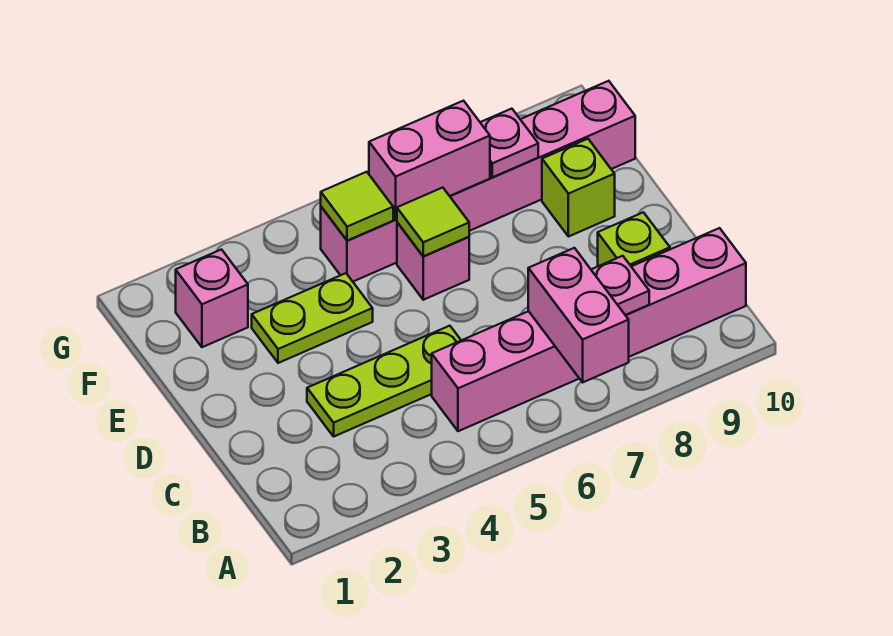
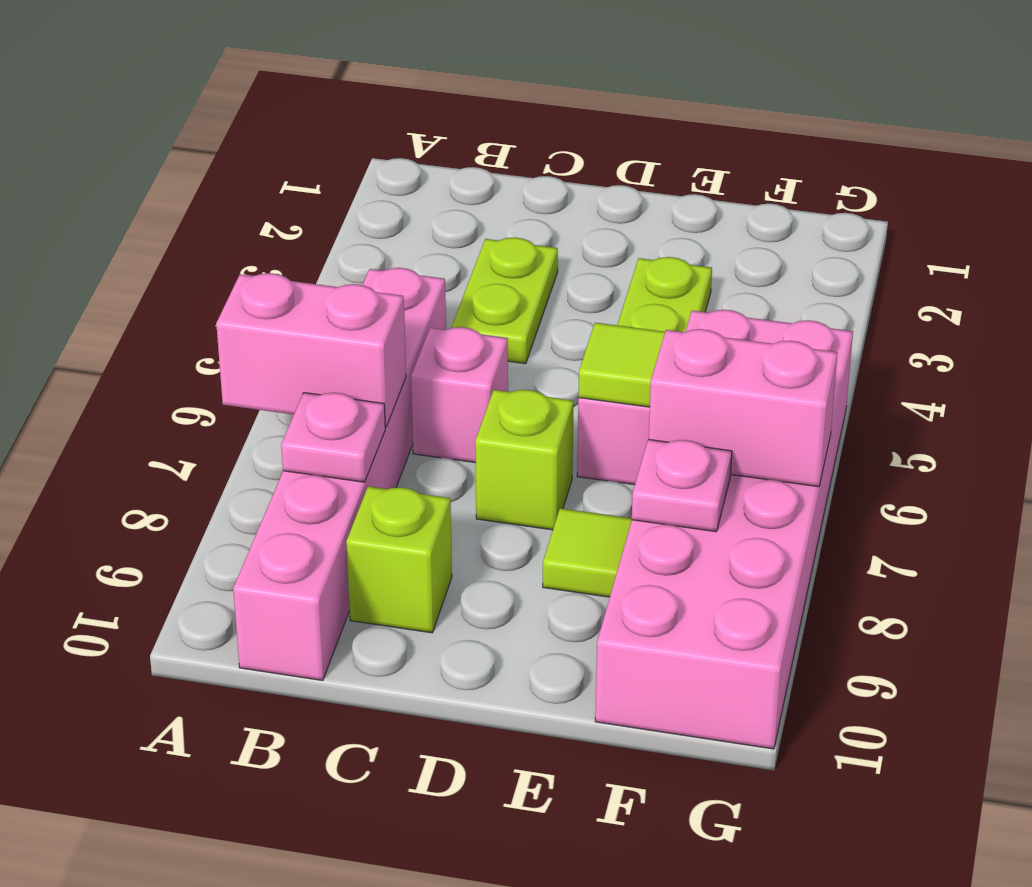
lime 1x3 plate [307,326,461,436] -> lime 1x2 plate [451,237,558,364]
lime 1x1 brick [542,139,615,237] -> lime 1x1 brick moved to [475,390,574,530]
pink 1x1 brick [176,250,248,347] -> pink 1x1 brick moved to [411,327,508,463]
pink 1x6 brick [321,81,635,281] -> pink 2x6 brick [595,310,853,749]
lime 1x1 tile [321,172,393,241] -> lime 1x1 tile moved to [543,508,632,597]
pink 1x2 brick [369,101,490,219] -> pink 1x2 brick turned to [649,329,838,487]

